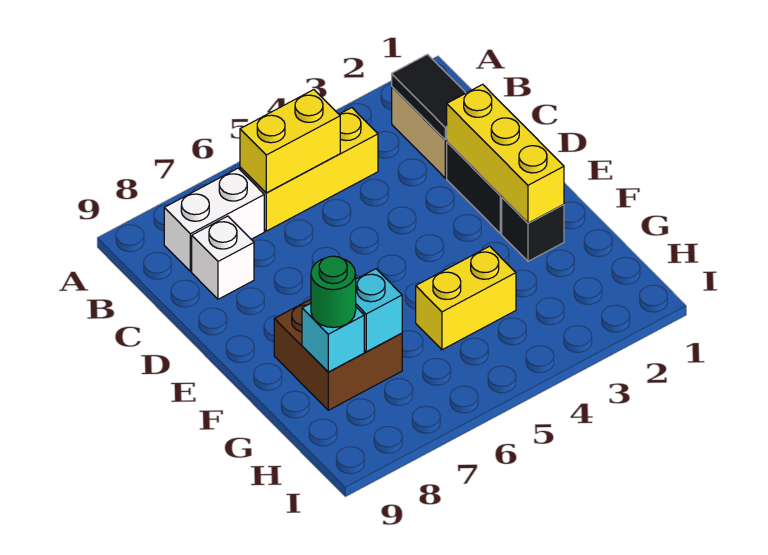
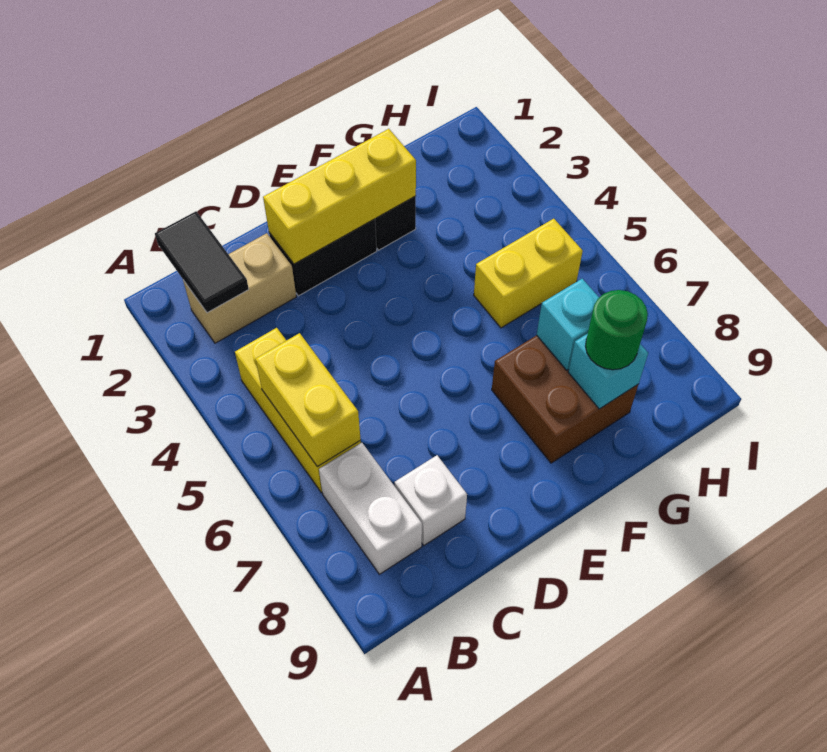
black 1x2 tile [392,55,465,140] -> black 1x2 tile turned to [155,211,249,313]
yellow 1x2 brick [416,246,516,350] -> yellow 1x2 brick turned to [474,219,583,328]

